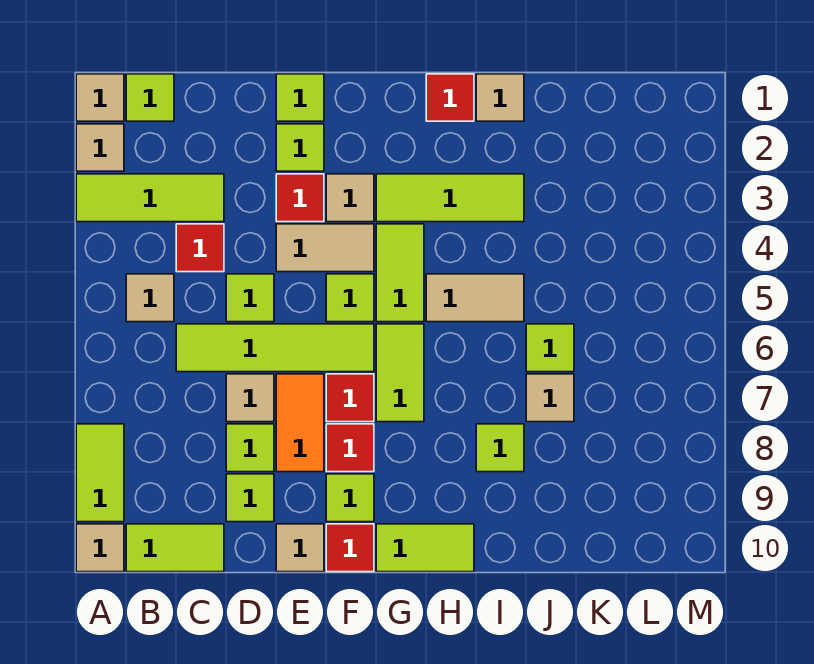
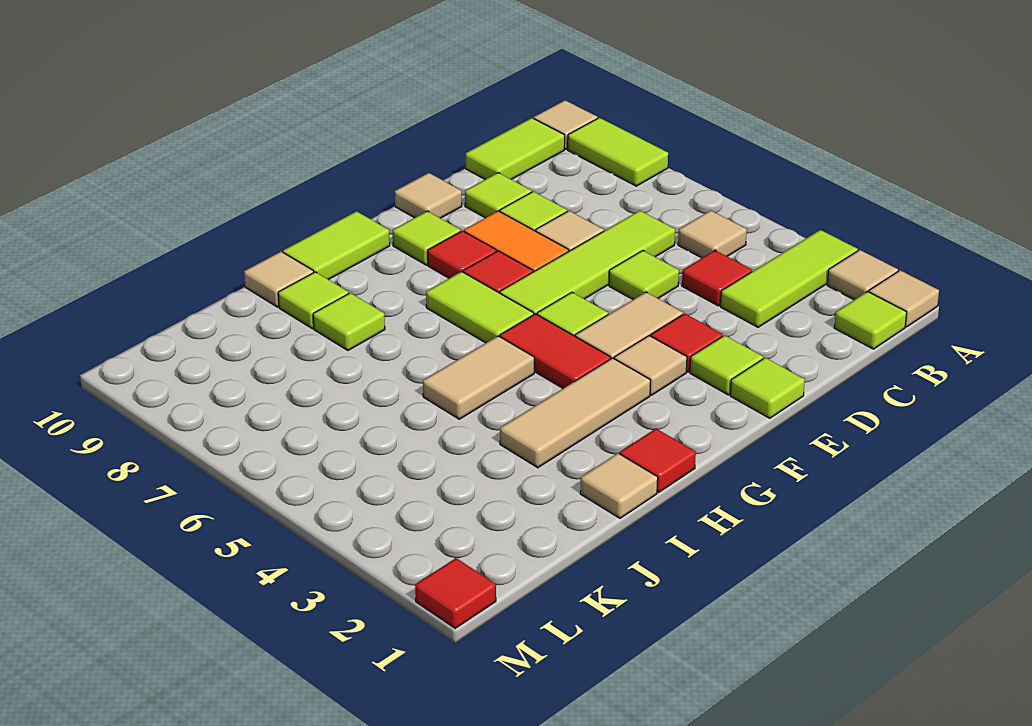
red 1x1 tile [326,524,374,572] -> red 1x1 tile moved to [415,558,496,628]
lime 1x3 tile [376,174,524,222] -> tan 1x3 tile [500,358,651,468]
lime 1x2 tile [376,224,424,322] -> red 1x2 tile [500,314,611,388]
lime 1x1 tile [526,324,574,372] -> lime 1x1 tile moved to [278,272,349,329]
tan 1x1 tile [526,374,574,422] -> tan 1x1 tile moved to [244,252,314,307]

